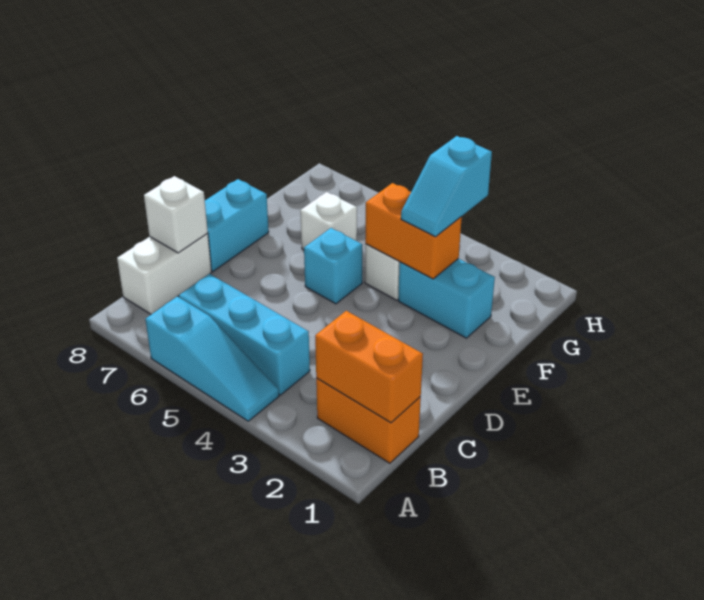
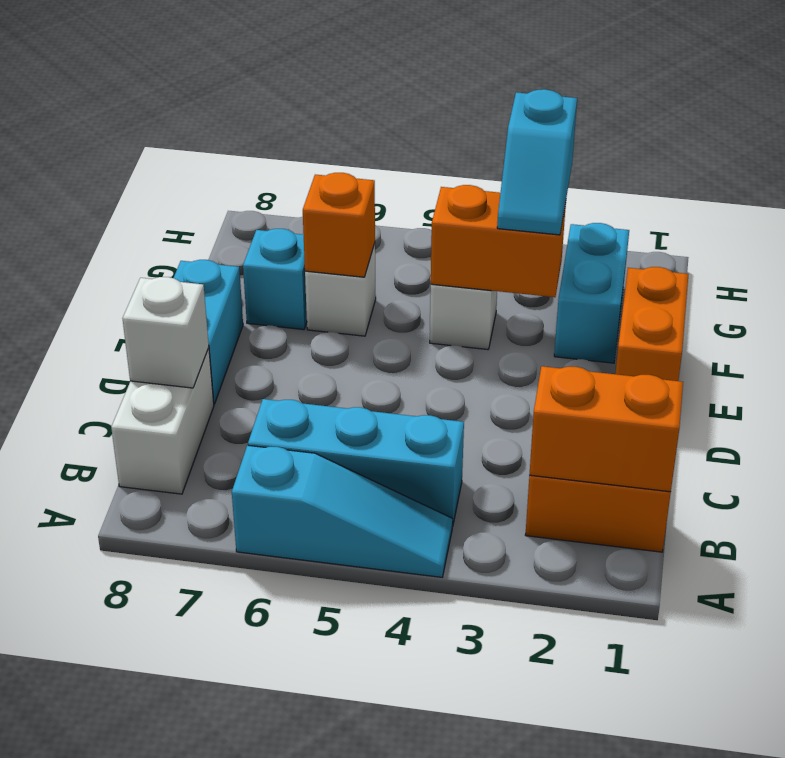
none -> orange 1x2 brick [615,267,689,381]
cyan 1x1 brick [304,228,362,304] -> cyan 1x1 brick moved to [243,229,307,330]
cyan 1x2 brick [398,259,495,338] -> cyan 1x2 brick turned to [554,223,629,363]
none -> orange 1x1 brick [303,173,375,277]

